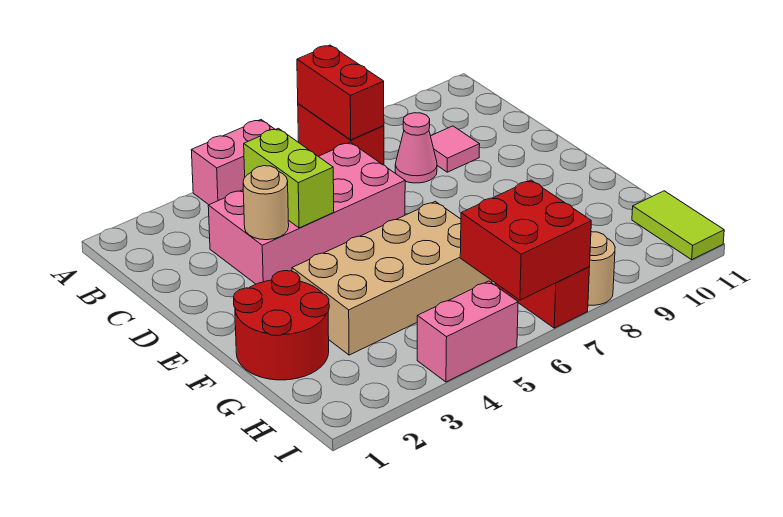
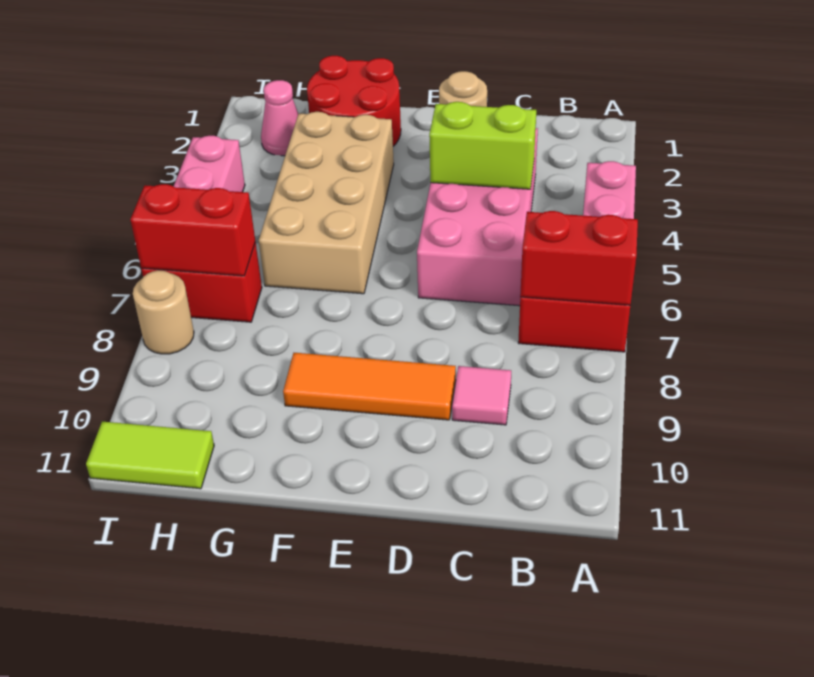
pink 1x1 cone [395,113,437,183] -> pink 1x1 cone moved to [261,80,298,156]
none -> orange 1x3 tile [283,353,456,420]
red 2x2 brick [460,180,591,300] -> red 1x2 brick [130,184,255,276]

